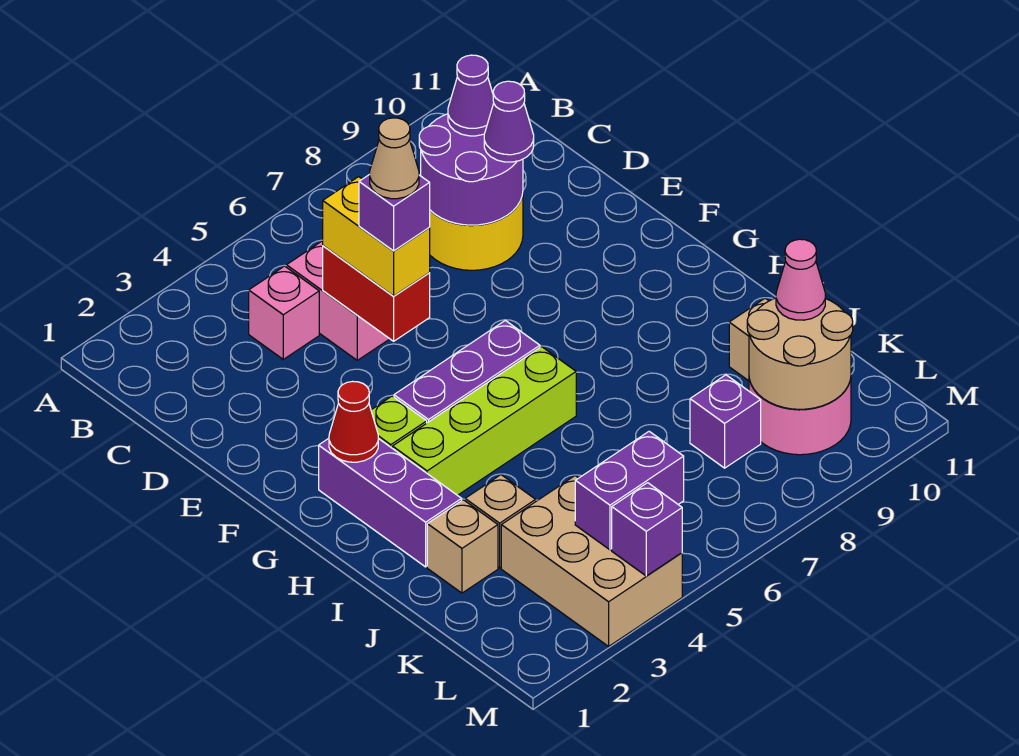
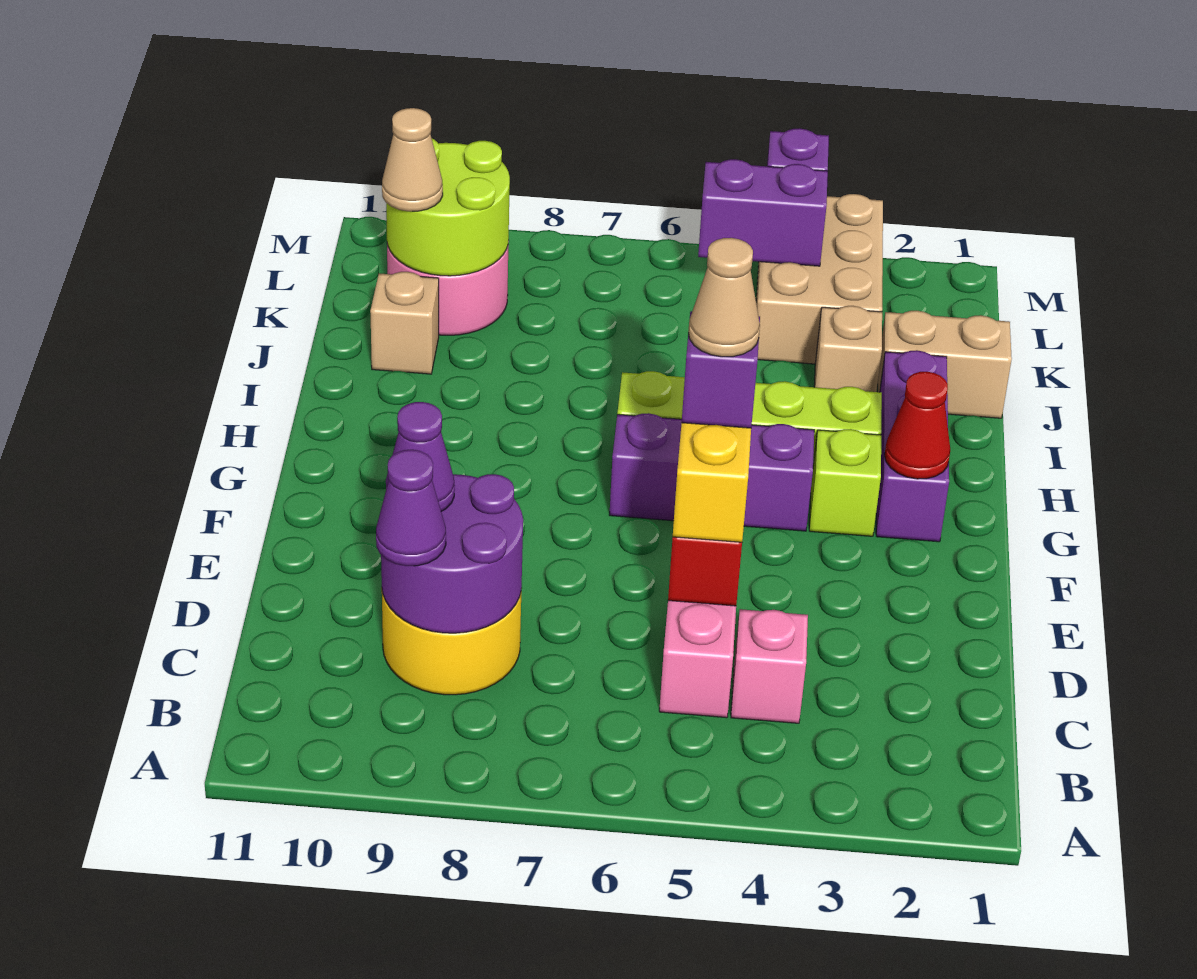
tan 1x1 brick [427,500,498,593] -> tan 1x2 brick [878,311,1012,418]
purple 1x1 brick [690,375,761,468] -> none
tan 2x2 round brick [747,298,853,409] -> lime 2x2 round brick [386,139,510,276]
pink 1x1 cone [776,239,825,320] -> tan 1x1 cone [382,108,443,211]

